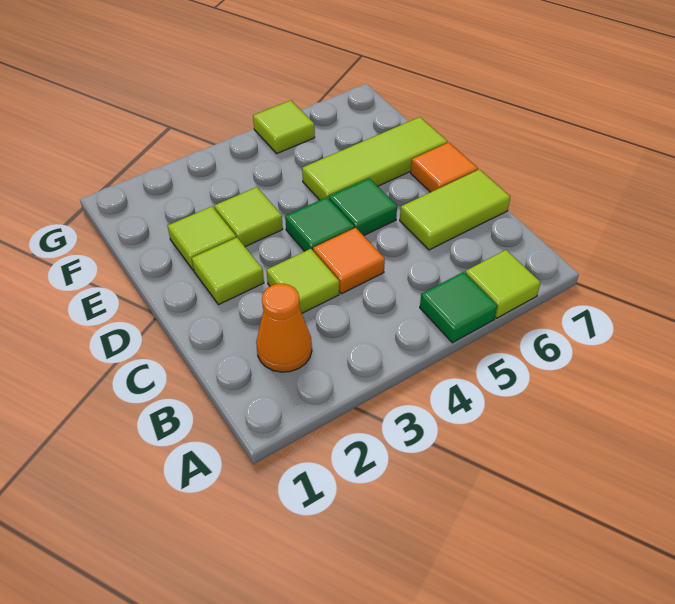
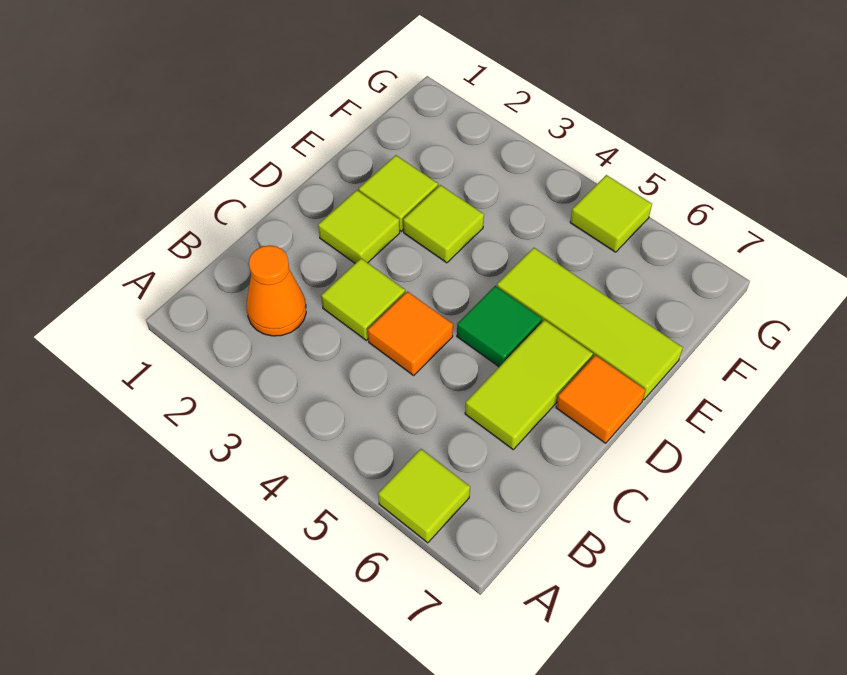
green 1x1 tile [420,272,497,343] -> none
lime 1x2 tile [400,170,510,250] -> lime 1x2 tile turned to [465,320,593,449]
green 1x1 tile [285,197,354,251] -> none

